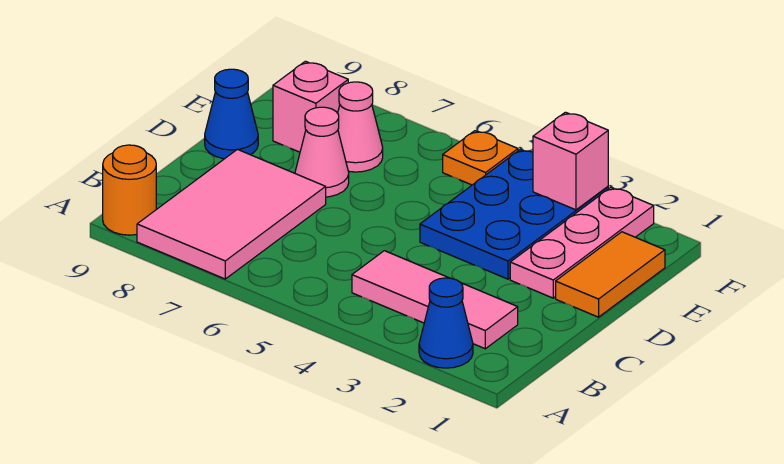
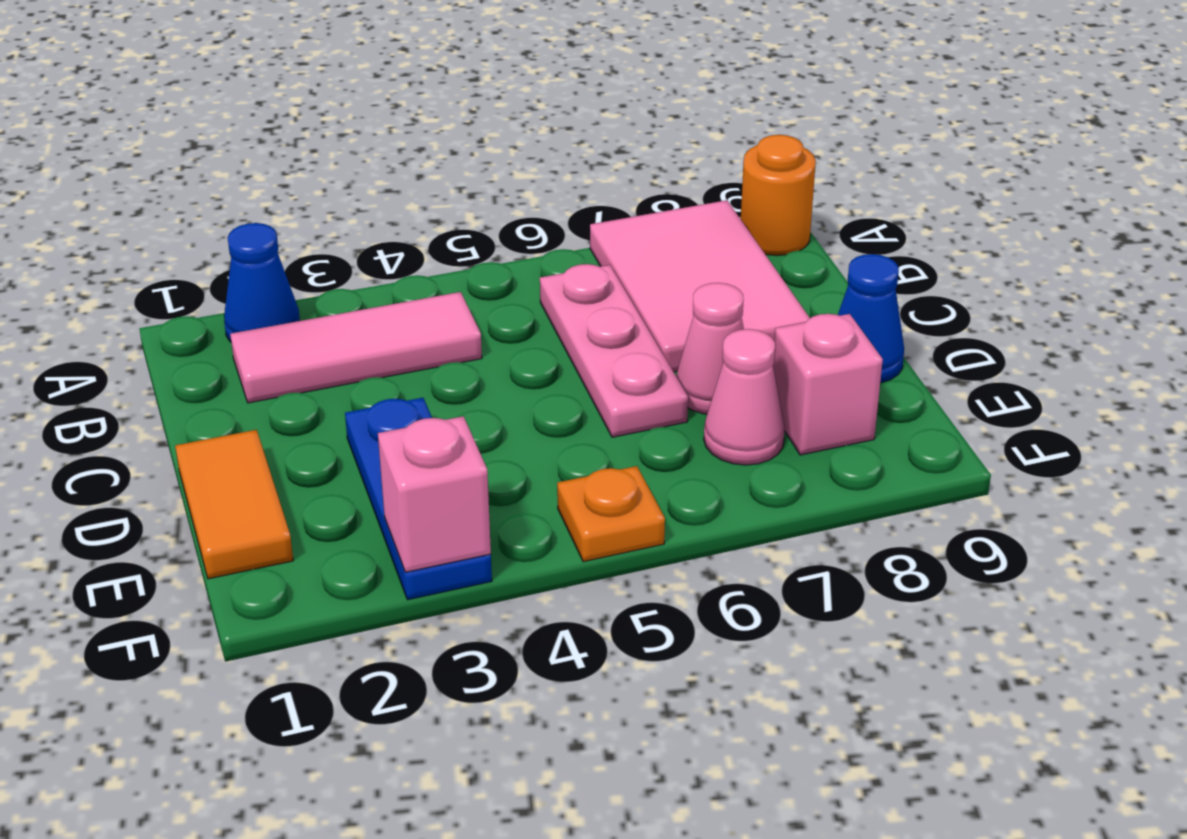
pink 1x3 plate [510,188,654,298] -> pink 1x3 plate moved to [540,264,688,437]
blue 2x3 plate [420,150,608,279] -> blue 1x3 plate [345,398,492,600]

